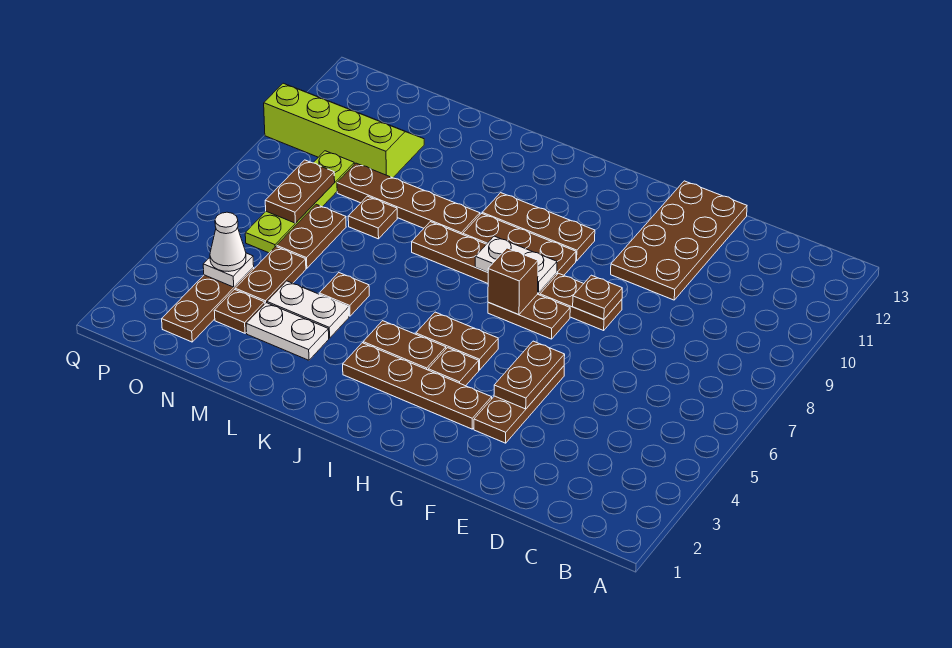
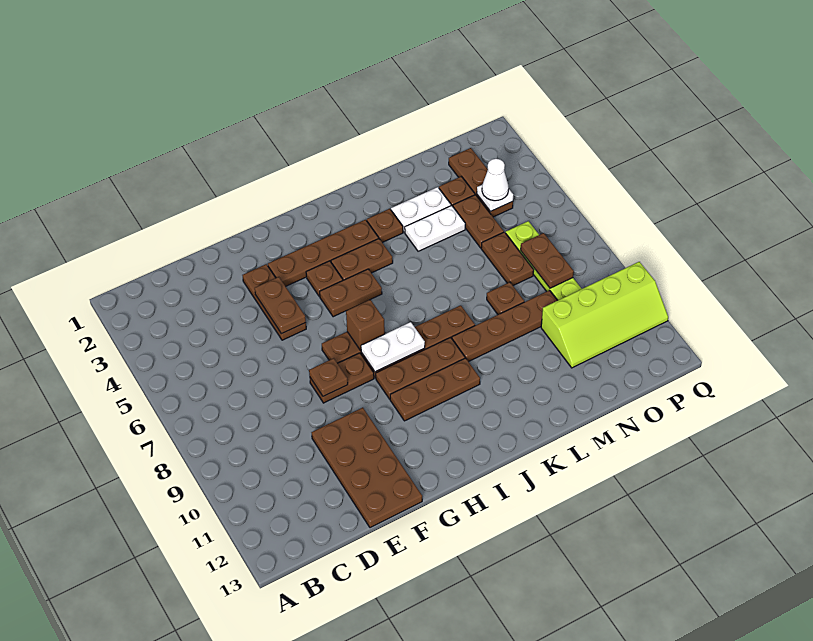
brown 1x1 plate [319,273,369,316] -> brown 1x1 plate moved to [367,209,403,243]

